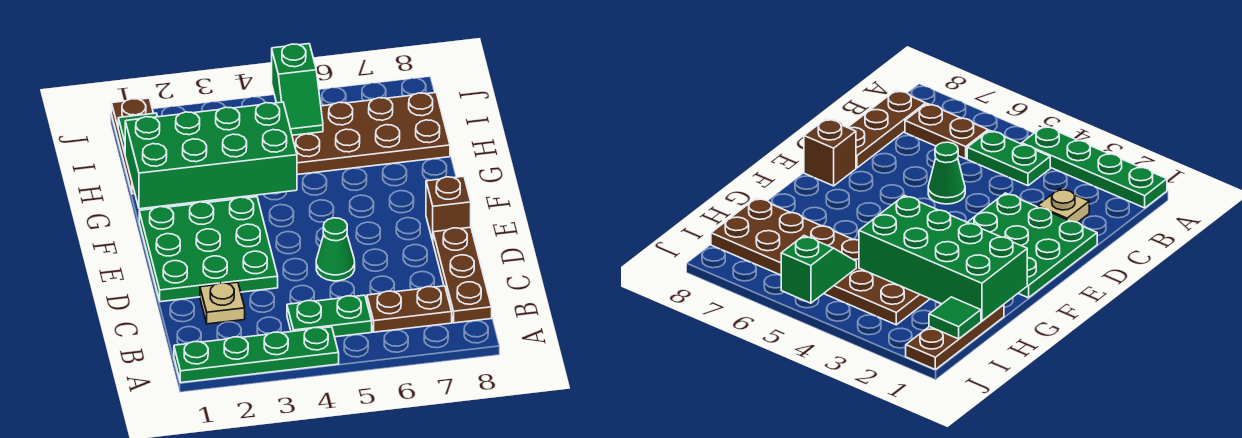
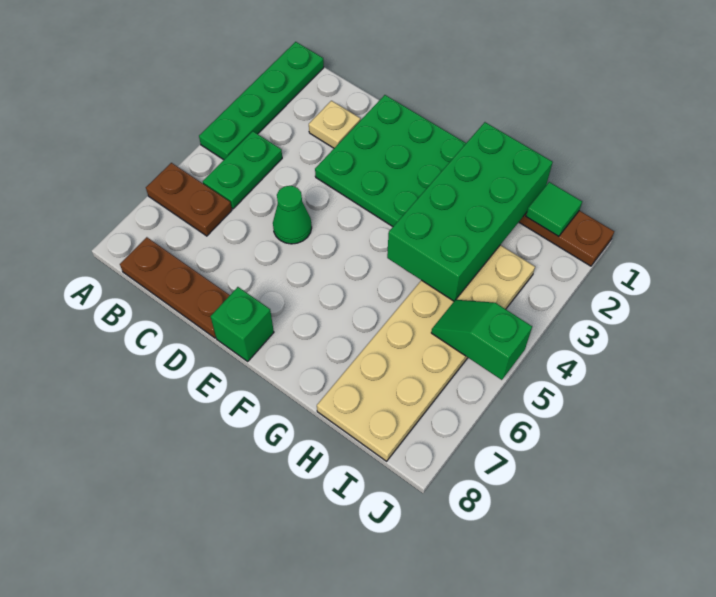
brown 1x2 plate [367,286,452,332] -> brown 1x2 plate turned to [146,163,232,236]
brown 1x1 brick [426,176,471,241] -> green 1x1 brick [211,287,274,361]
brown 2x6 plate [292,93,450,175] -> tan 2x6 plate [317,245,535,461]

